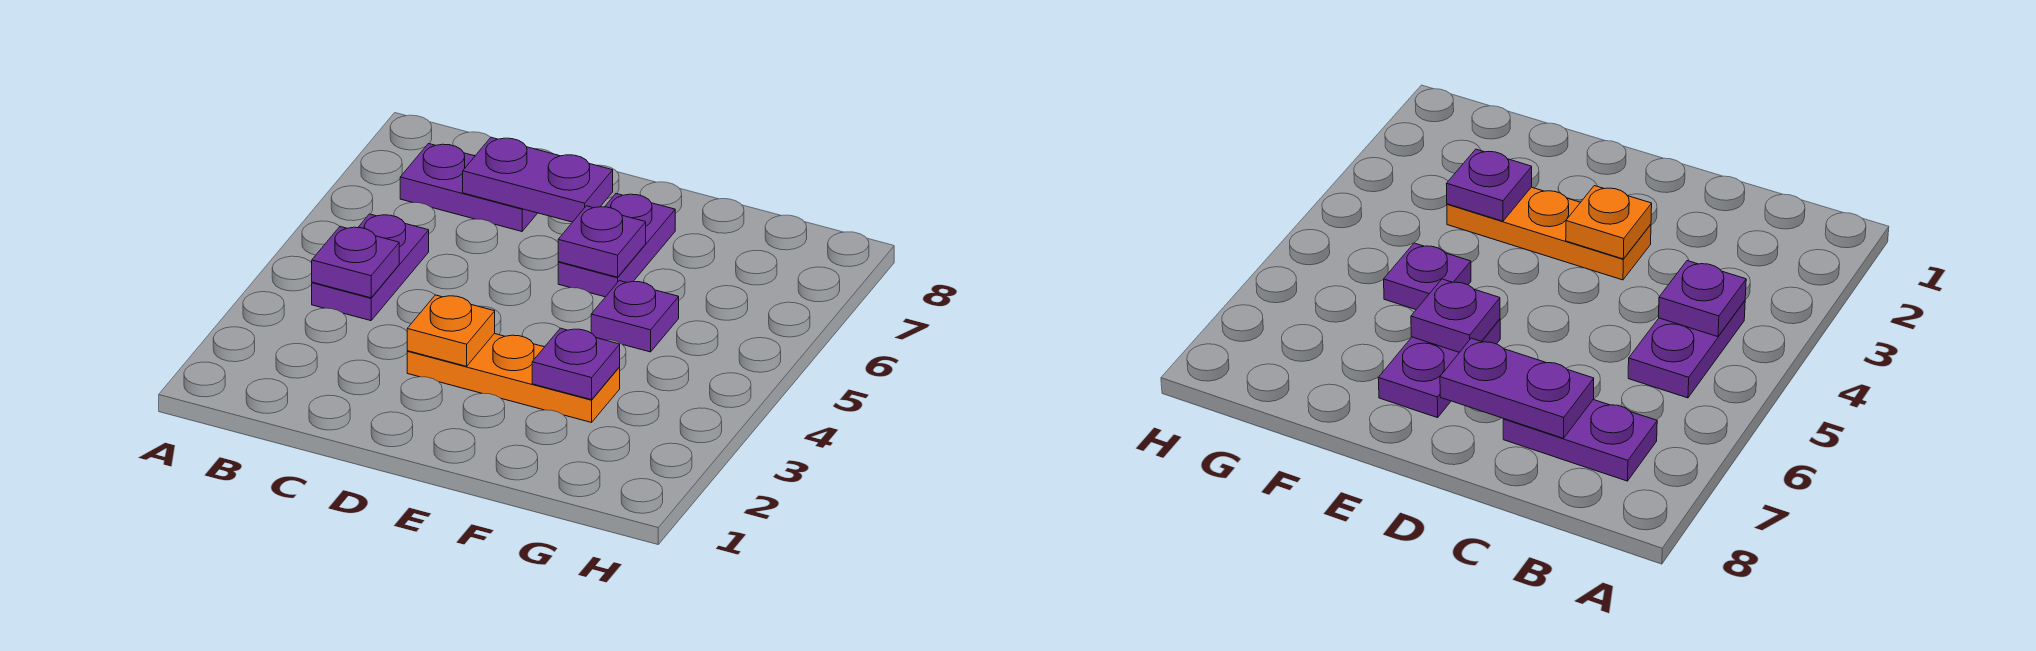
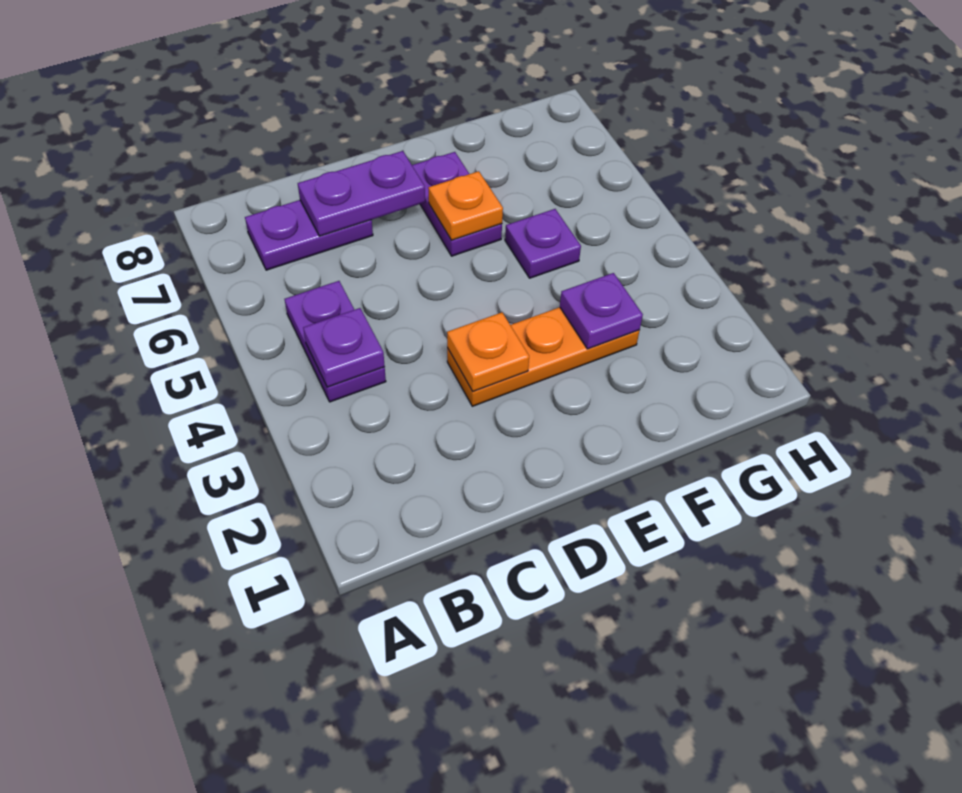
purple 1x1 plate [558,206,646,277] -> orange 1x1 plate [428,171,503,240]

